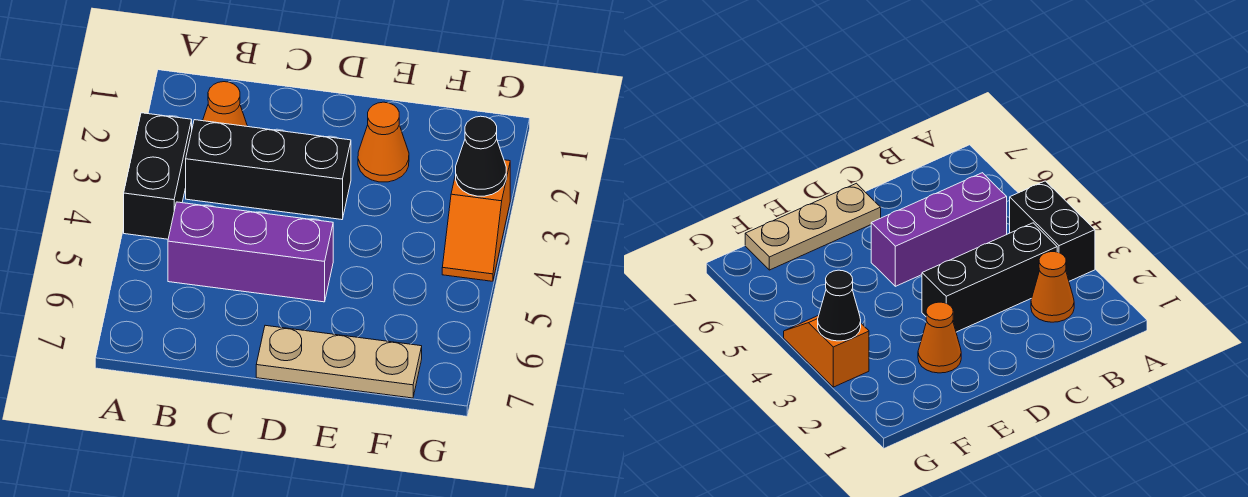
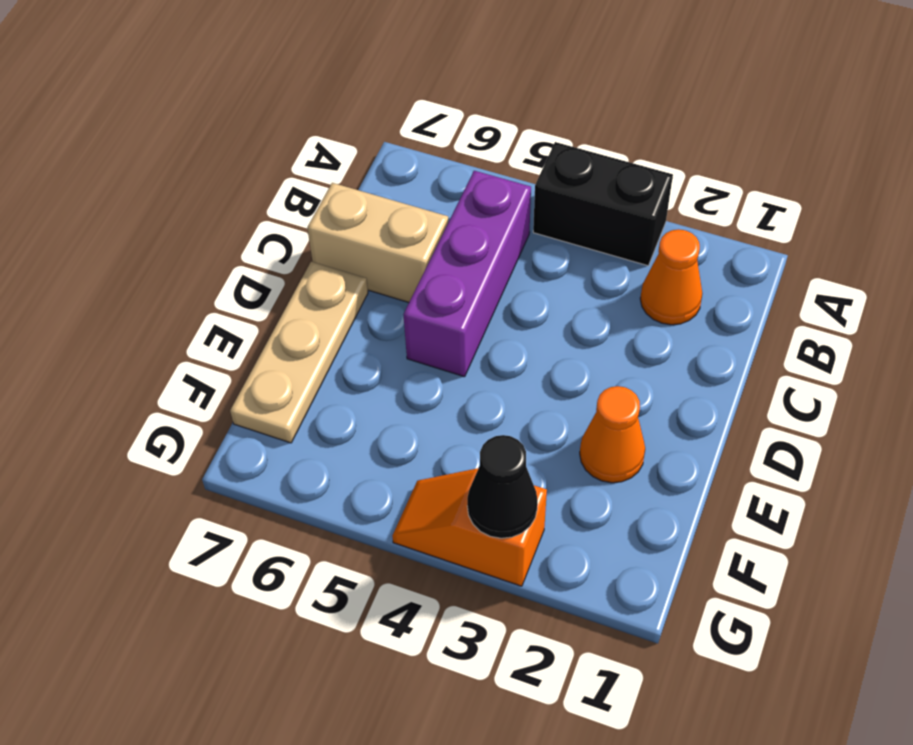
black 1x3 brick [186,120,351,220] -> none
none -> tan 1x2 brick [307,183,448,303]

